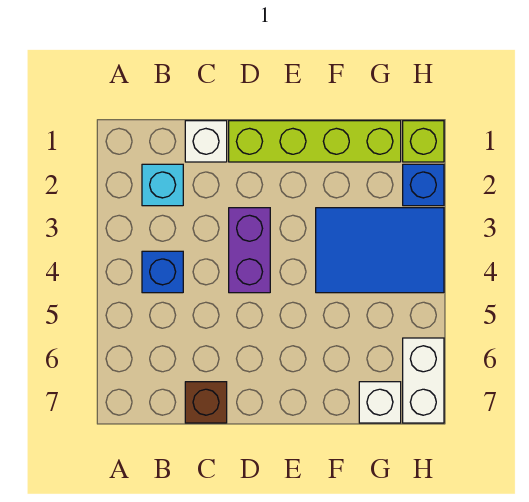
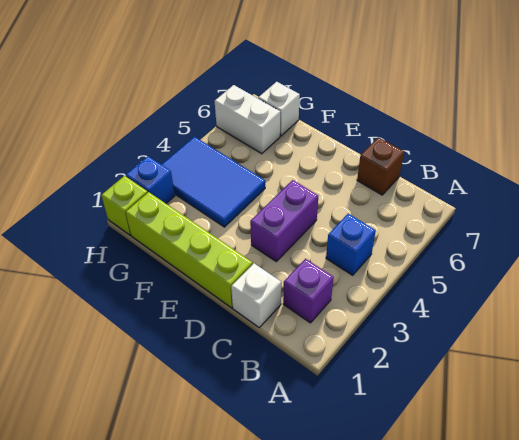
cyan 1x1 brick [142,164,183,206] -> purple 1x1 brick [283,259,334,323]
white 1x2 brick [403,338,444,423] -> white 1x2 brick turned to [215,85,280,154]

